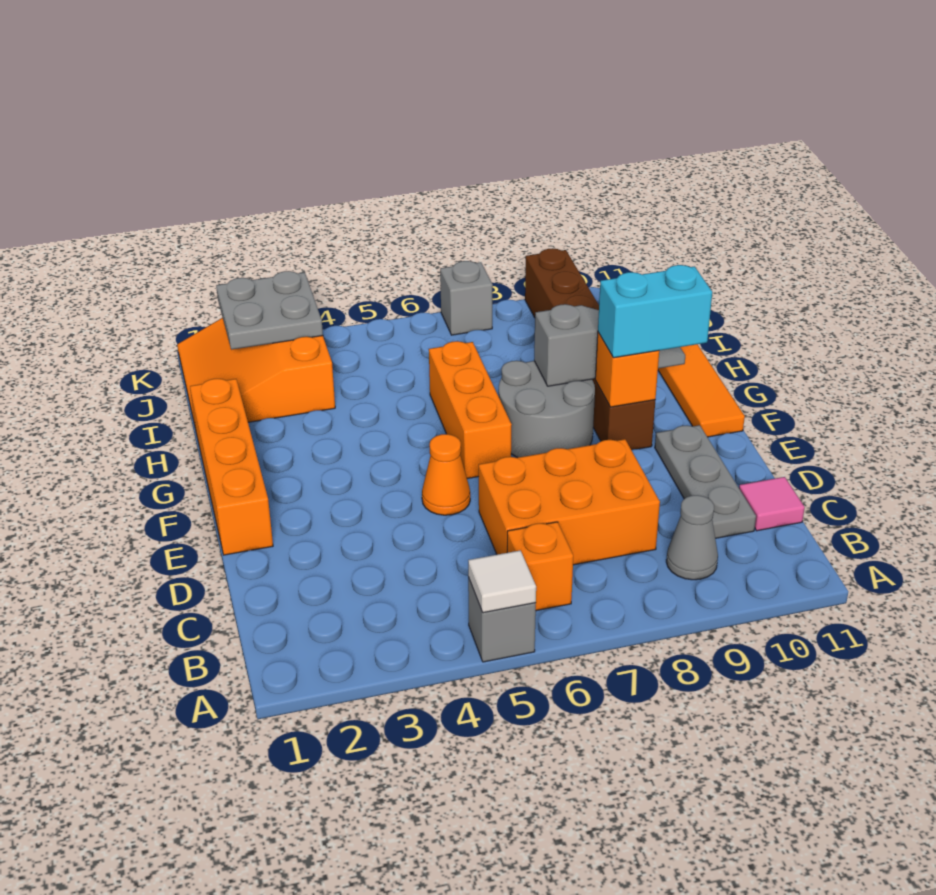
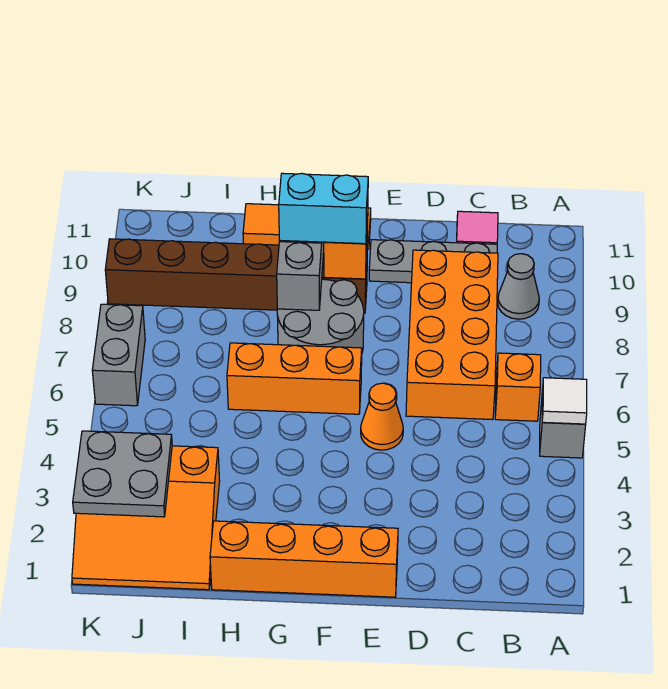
orange 2x3 brick [479,439,660,565] -> orange 2x4 brick [406,250,498,420]
cyan 1x2 brick [598,265,712,358] -> cyan 1x2 brick turned to [279,173,368,244]
grey 1x1 brick [440,261,493,335] -> grey 1x2 brick [92,304,145,406]

